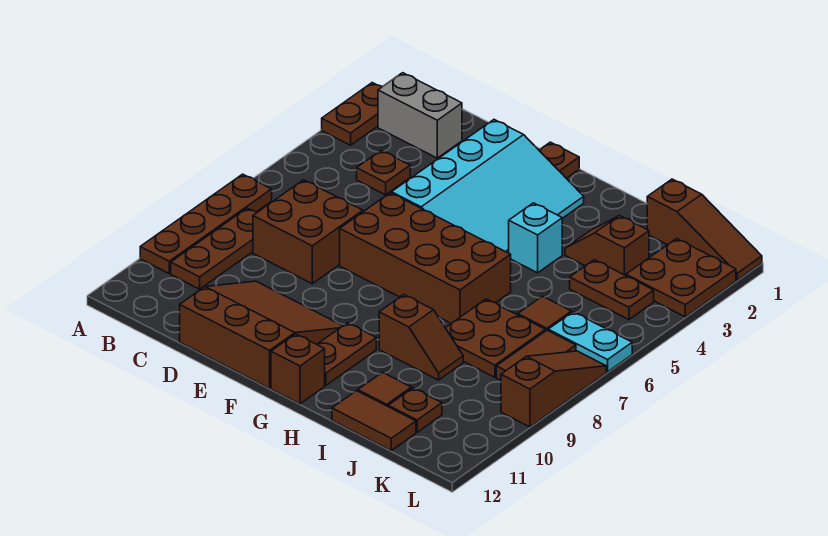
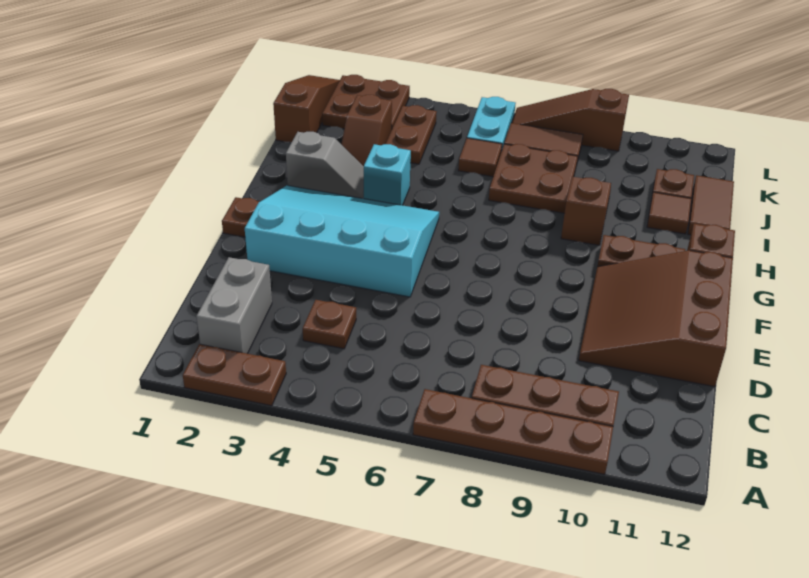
brown 2x2 brick [253,180,363,284] -> none
brown 2x4 brick [340,193,511,323] -> none
none -> grey 1x2 slope [286,132,364,199]

